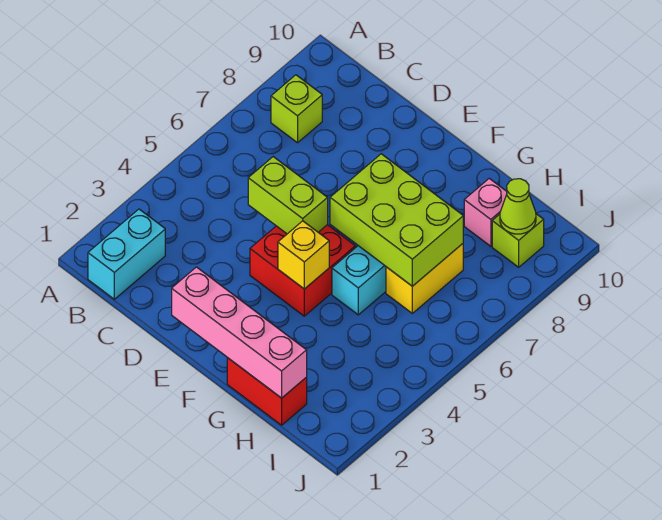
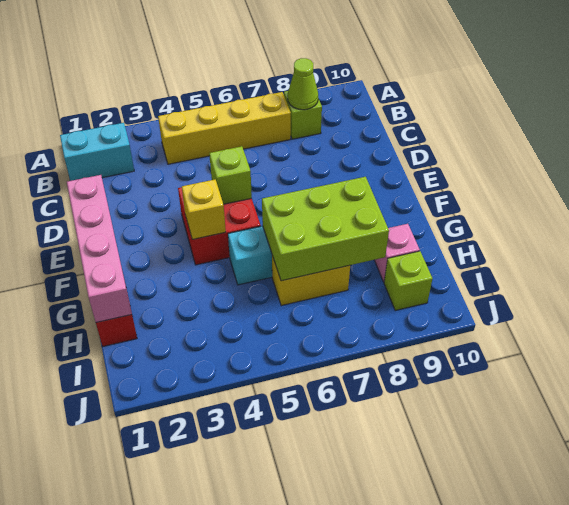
none -> yellow 1x4 brick [158,92,291,164]
lime 1x2 brick [248,157,328,234] -> lime 1x1 brick [209,146,252,204]
lime 2x3 brick [330,154,463,286] -> lime 2x3 brick turned to [262,177,389,281]
lime 1x1 cone [500,179,536,234] -> lime 1x1 cone moved to [288,58,318,110]

